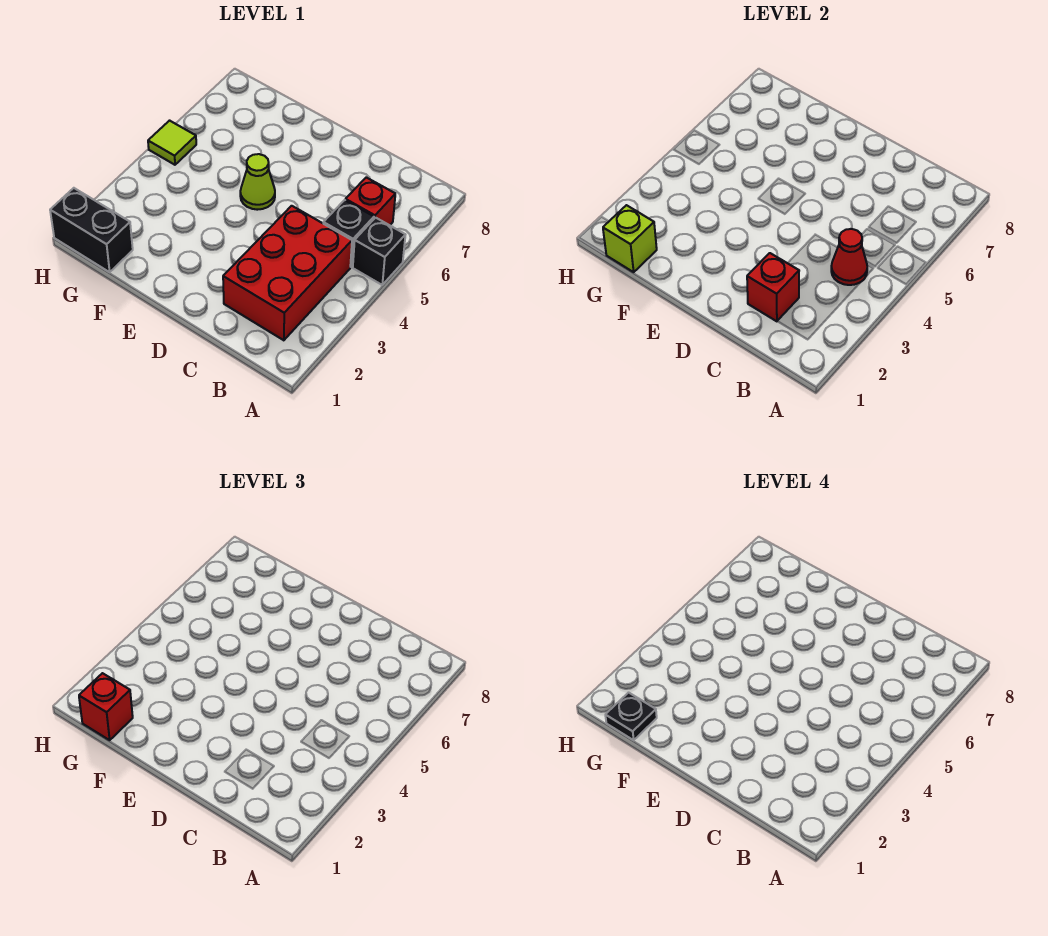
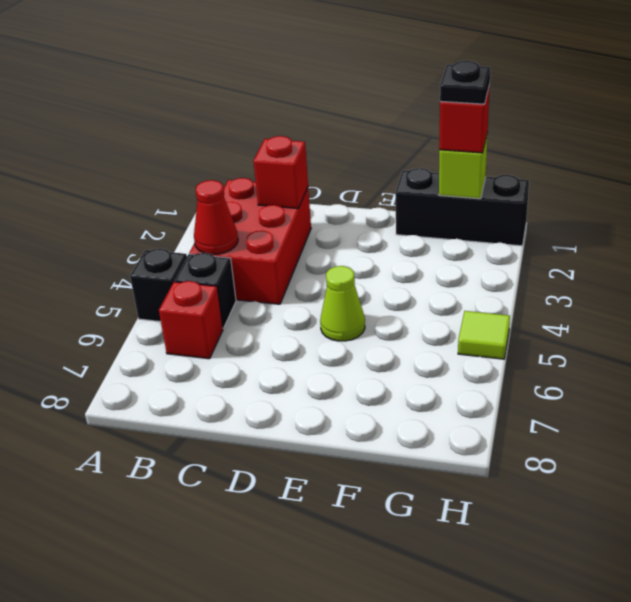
black 1x2 brick [50,188,133,272] -> black 1x3 brick [395,168,529,246]

